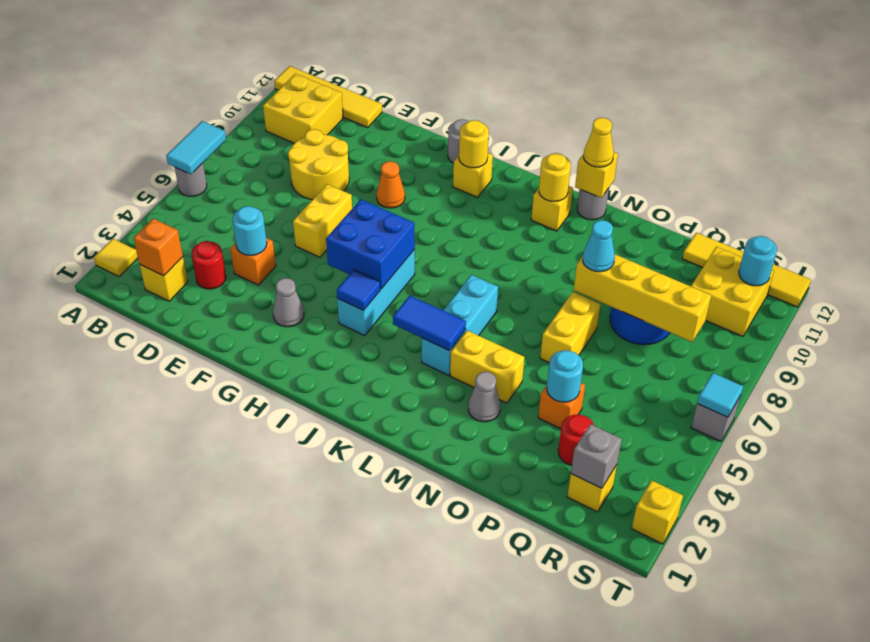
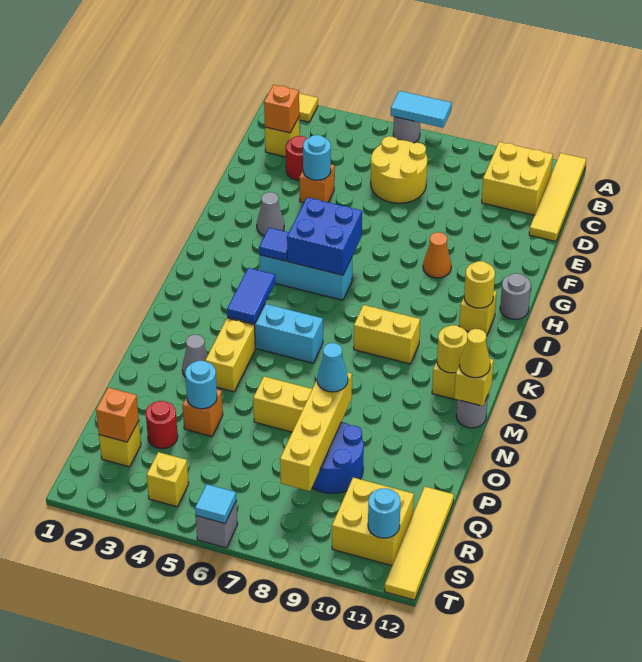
yellow 2x2 round brick [288,129,349,200] -> yellow 2x2 round brick moved to [371,136,427,203]
yellow 1x2 brick [293,184,352,257] -> yellow 1x2 brick moved to [354,305,420,364]
grey 1x1 brick [571,424,622,488] -> orange 1x1 brick [96,388,139,442]
yellow 1x1 brick [632,481,683,544] -> yellow 1x1 brick moved to [147,452,189,507]

